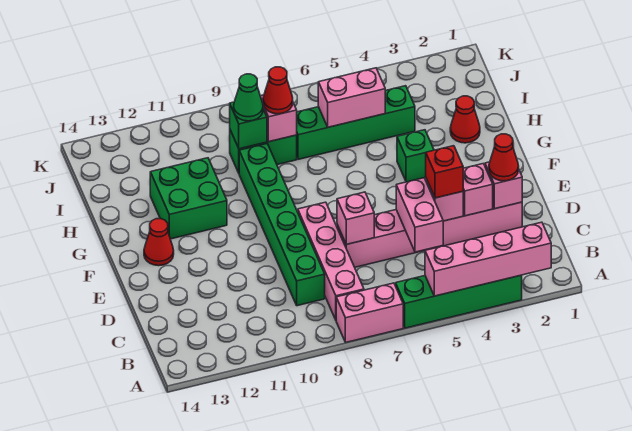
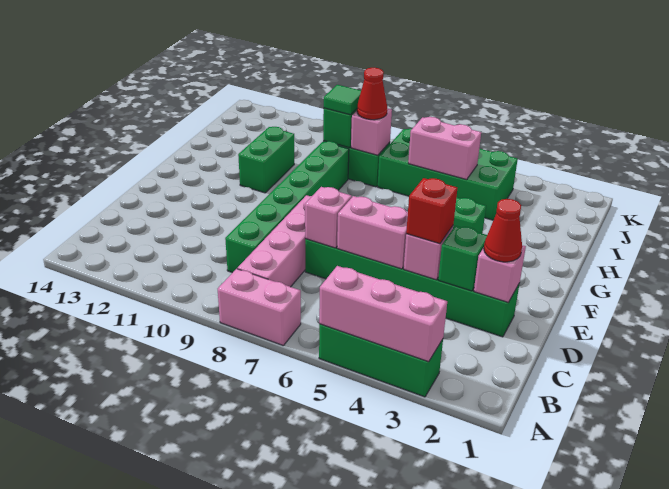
pink 1x4 brick [425,222,551,296] -> pink 1x3 brick [319,266,447,362]
green 1x4 brick [395,275,522,328] -> green 1x3 brick [319,324,443,397]
pink 1x2 brick [396,178,443,252] -> pink 1x2 brick turned to [337,196,408,269]
pink 1x6 brick [337,202,522,267] -> green 1x6 brick [305,239,520,337]
pink 1x1 brick [463,164,493,216] -> green 1x1 brick [438,226,487,291]
red 1x1 cone [144,219,174,266] -> none
green 2x2 brick [150,158,227,239] -> green 1x2 brick [238,127,294,193]
red 1x1 cone [450,96,480,143] -> none
green 1x4 brick [297,86,415,159] -> green 2x4 brick [378,129,518,220]
green 1x1 cone [234,74,263,121] -> green 1x1 tile [324,85,361,115]

